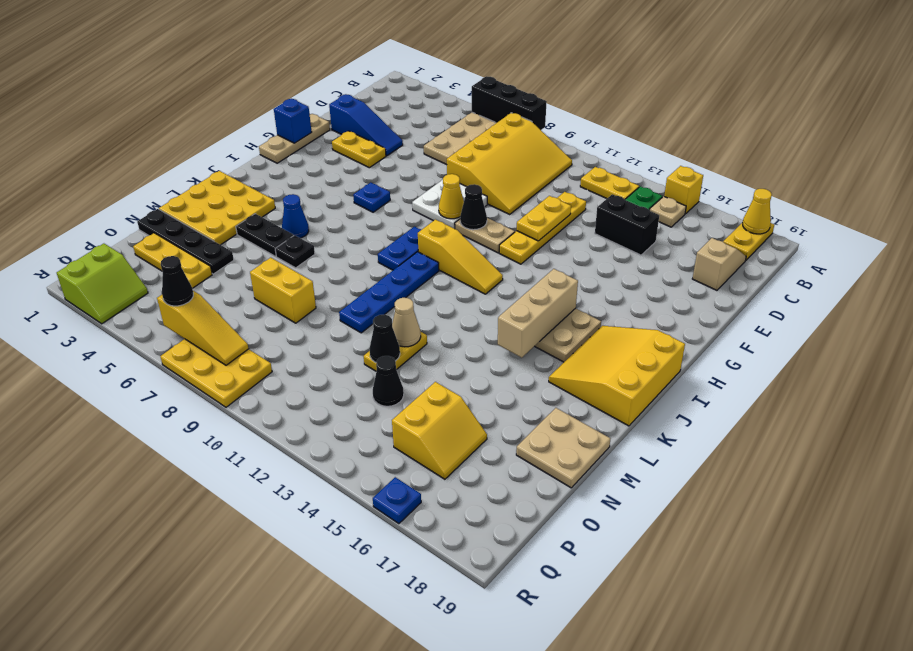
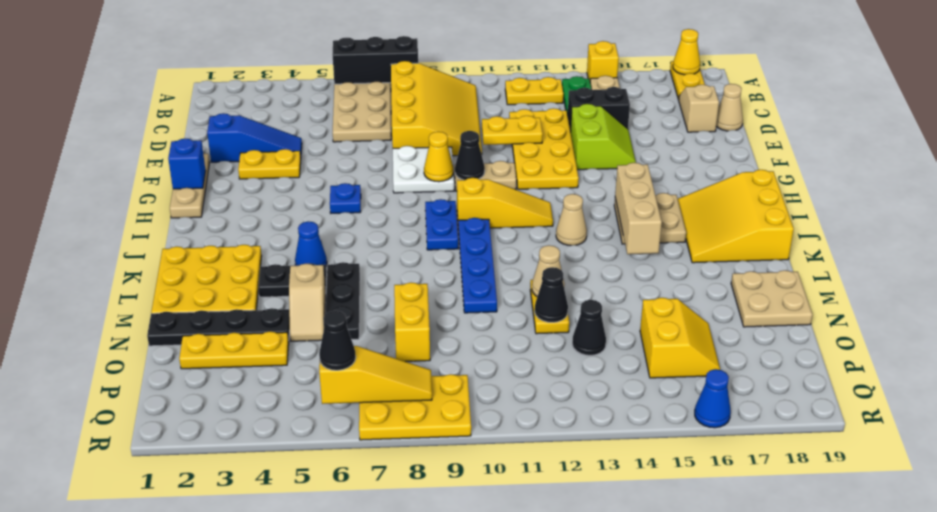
yellow 1x4 plate [499,192,586,264] -> yellow 2x4 plate [509,108,579,189]
none -> tan 1x1 cone [716,84,743,131]
yellow 1x2 plate [517,196,571,241] -> yellow 1x2 plate turned to [482,116,543,145]
none -> tan 1x1 cone [556,194,587,246]
black 1x1 plate [275,235,315,268] -> black 1x3 plate [326,262,360,339]
none -> tan 1x2 slope [289,264,326,341]
yellow 1x2 brick [250,258,316,323] -> yellow 1x2 brick turned to [394,283,430,362]
lime 2x2 slope [57,244,148,324] -> lime 2x2 slope moved to [571,104,636,170]
blue 1x1 plate [373,477,421,524] -> blue 1x1 cone [695,369,731,428]

